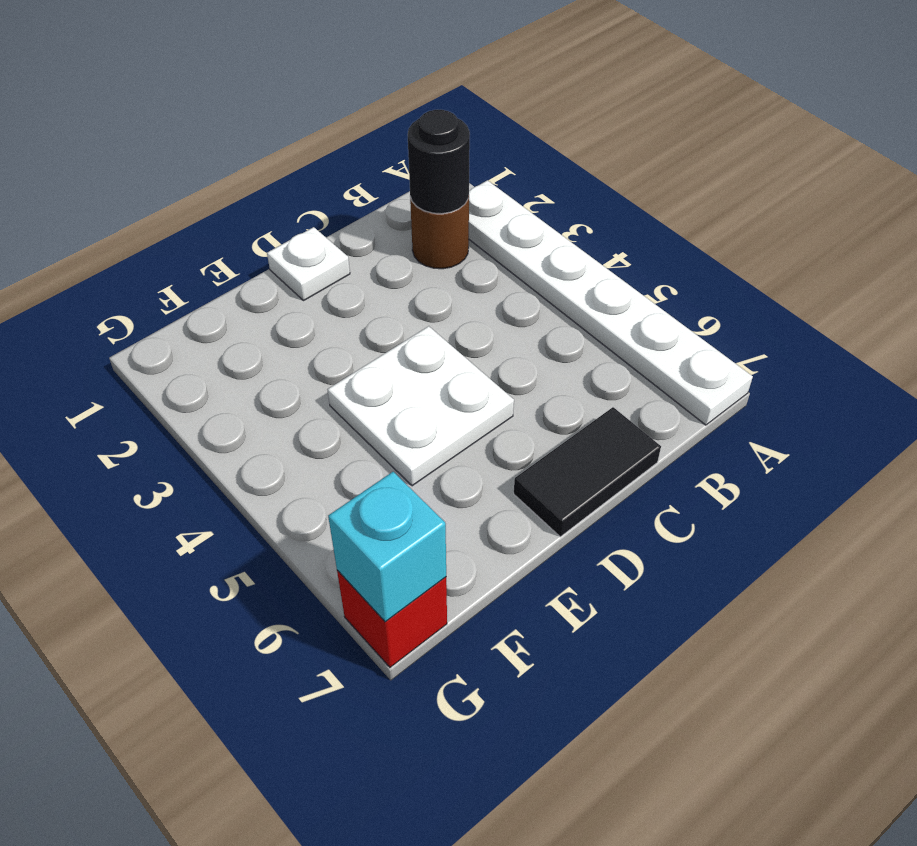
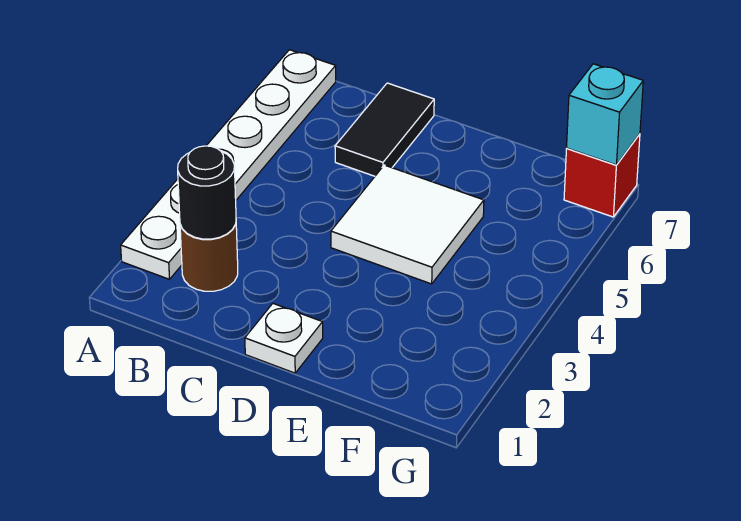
black 1x2 tile [514,407,661,537] -> black 1x2 tile turned to [335,83,434,176]
white 2x2 plate [327,326,514,486] -> white 2x2 tile [331,165,484,284]

